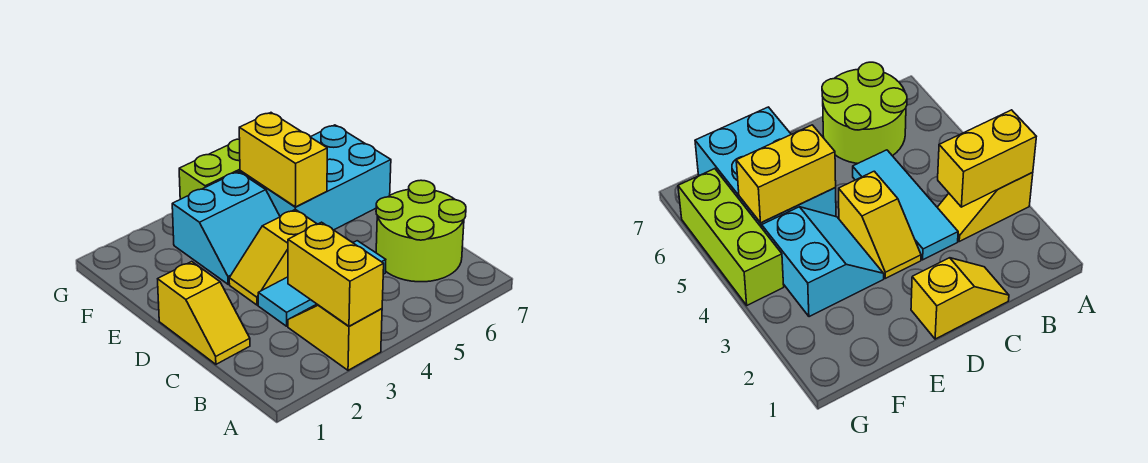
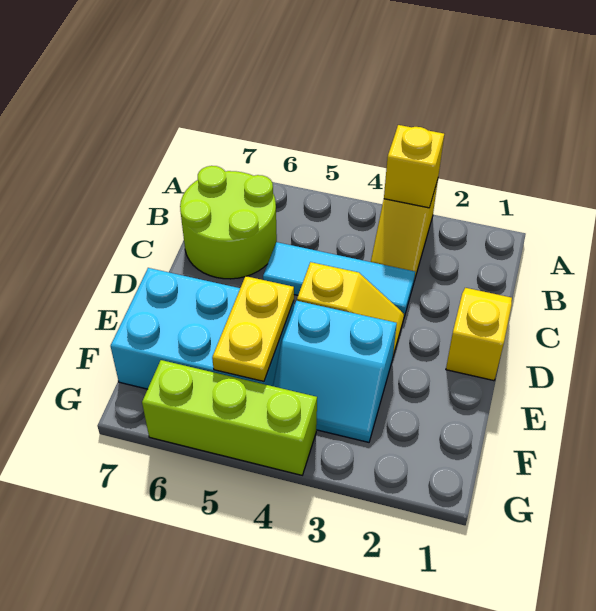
yellow 1x2 brick [288,222,384,326] -> yellow 1x1 brick [384,125,444,208]
cyan 2x2 slope [172,172,280,284] -> cyan 2x2 slope turned to [273,301,397,442]
yellow 1x2 brick [239,113,327,207] -> yellow 1x2 plate [212,276,294,382]

